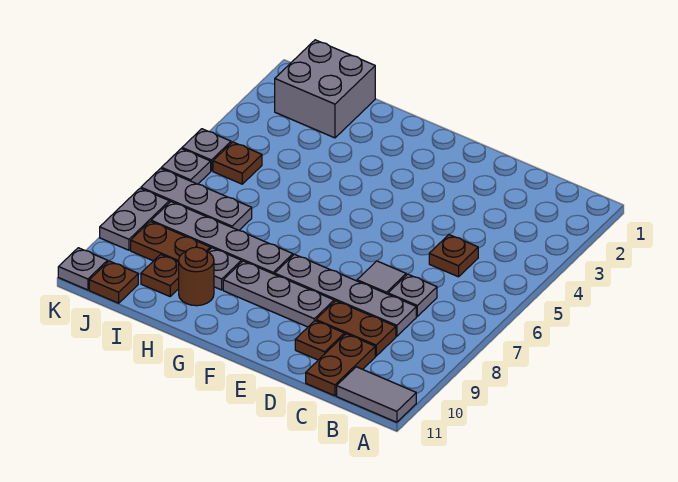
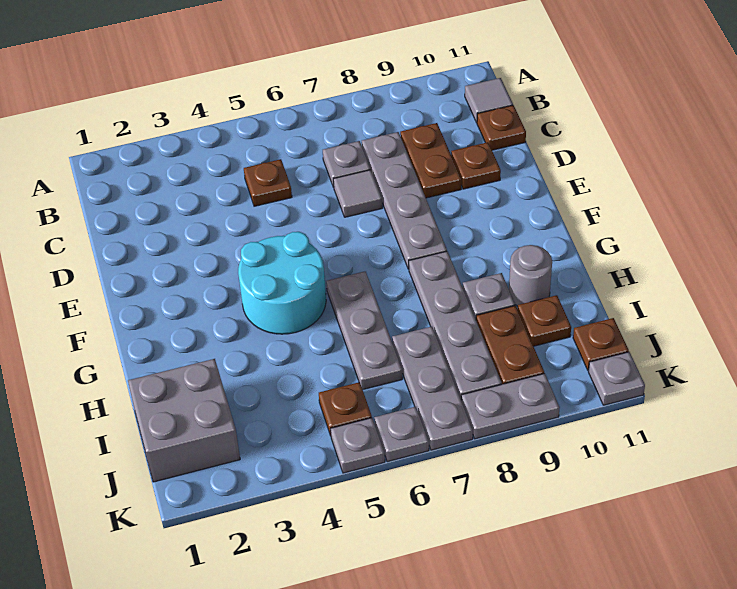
grey 1x2 tile [337,367,416,422] -> grey 1x1 tile [465,78,513,123]
brown 1x2 plate [306,334,375,396] -> brown 1x1 plate [477,105,526,150]
grey 1x3 plate [223,261,334,327] -> grey 1x3 plate moved to [326,271,402,390]
none -> cyan 2x2 round brick [238,232,326,334]
brown 1x1 round brick [179,247,214,306] -> grey 1x1 round brick [509,245,552,306]

